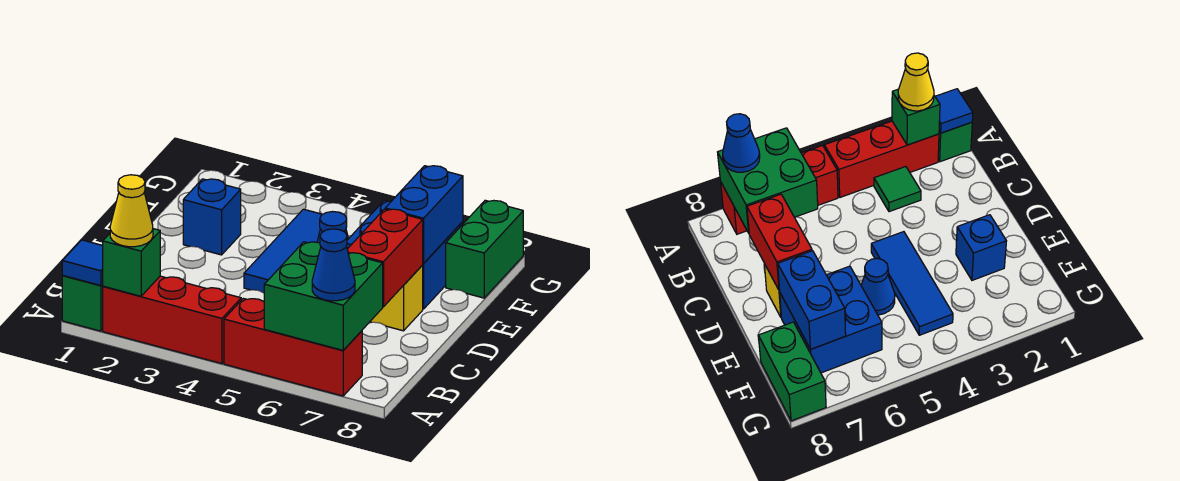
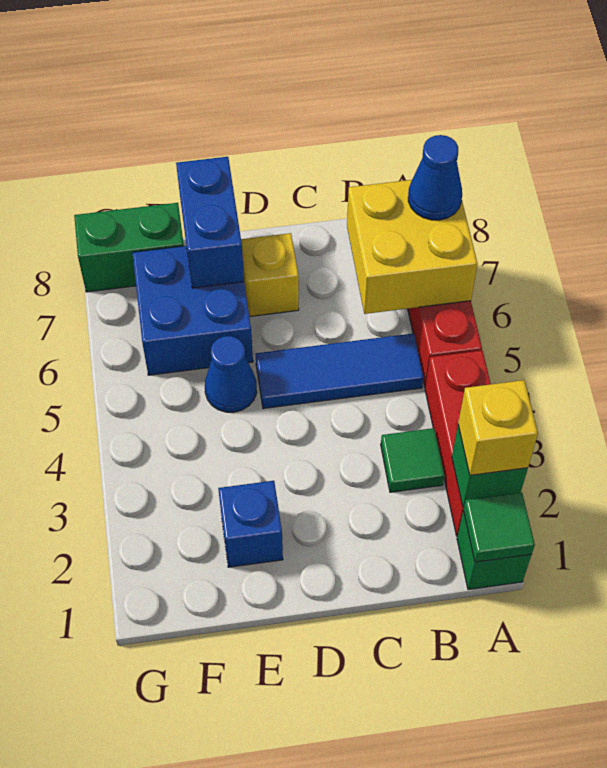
blue 1x1 tile [62,240,103,286] -> green 1x1 tile [463,492,535,562]
yellow 1x1 cone [110,175,153,247] -> yellow 1x1 brick [458,380,538,475]
green 2x2 brick [264,242,383,350] -> yellow 2x2 brick [347,180,477,314]
red 1x2 brick [347,209,423,307] -> none
blue 1x3 tile [244,209,323,293] -> blue 1x3 tile moved to [256,333,423,409]
blue 1x2 brick [385,166,463,263] -> blue 1x2 brick turned to [176,157,244,288]

